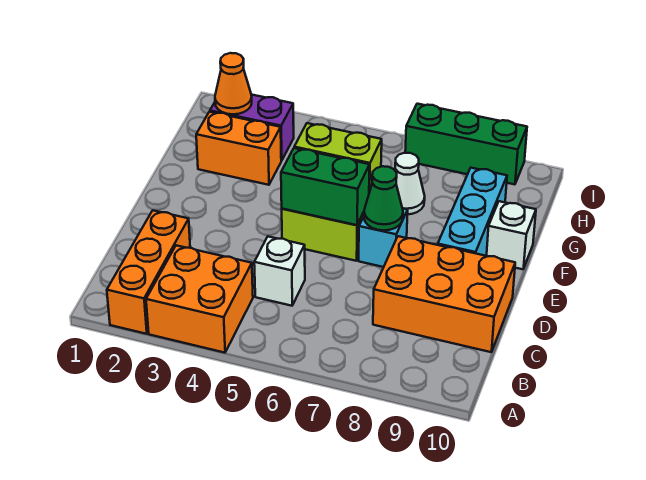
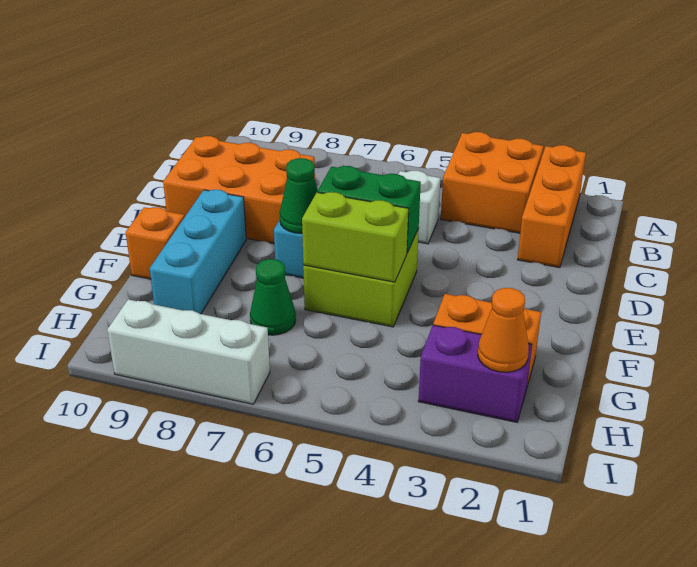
white 1x1 brick [487,201,536,269] -> orange 1x1 brick [126,207,184,279]
white 1x1 cone [395,153,425,214] -> green 1x1 cone [250,259,296,335]
green 1x3 brick [405,104,527,184] -> white 1x3 brick [107,299,270,404]

